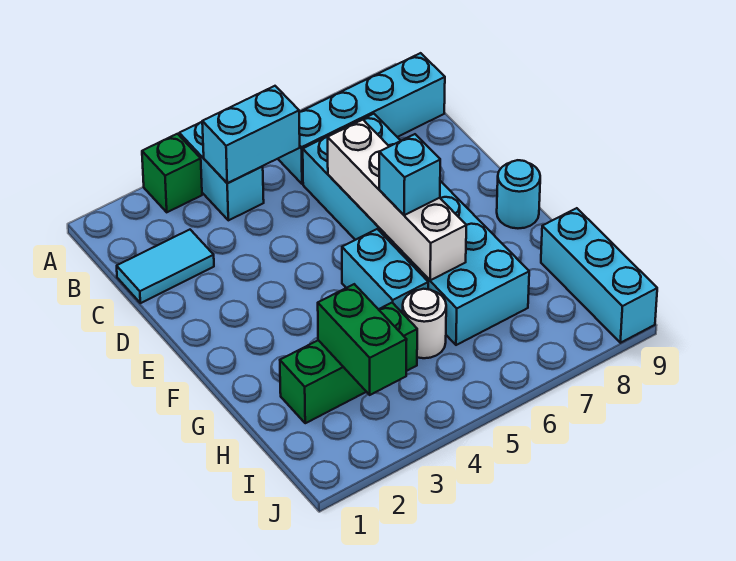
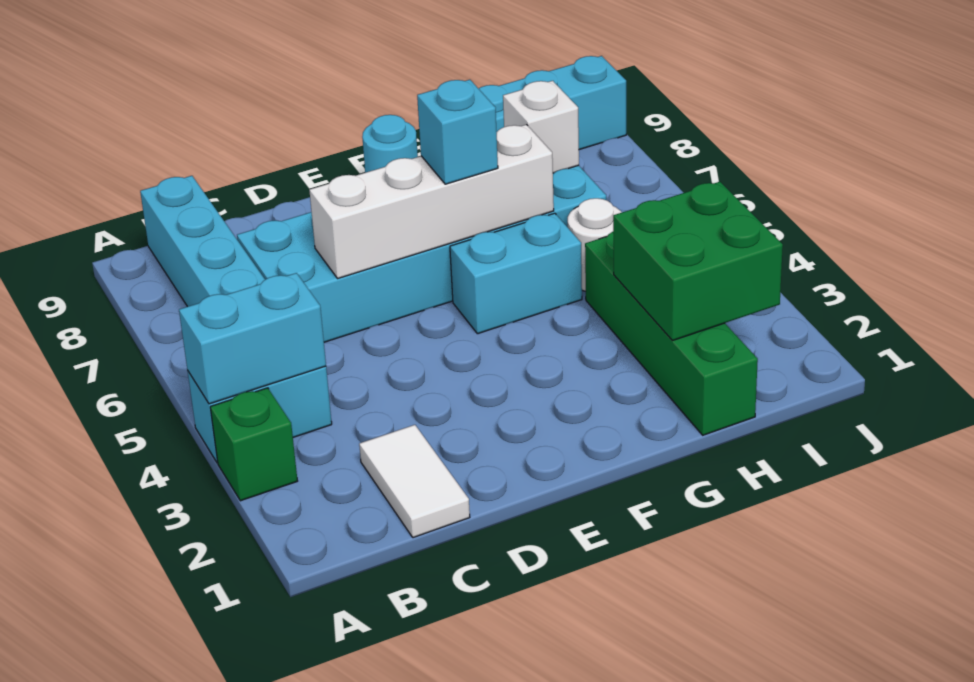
cyan 1x2 brick [202,86,300,183] -> cyan 1x2 brick turned to [179,273,326,404]
cyan 1x2 tile [117,230,214,303] -> white 1x2 tile [359,425,470,538]
green 1x3 brick [280,303,417,423] -> green 1x4 brick [585,232,758,435]
green 1x2 brick [318,284,407,395] -> green 2x2 brick [613,182,783,341]
none -> white 1x1 brick [503,81,579,173]

